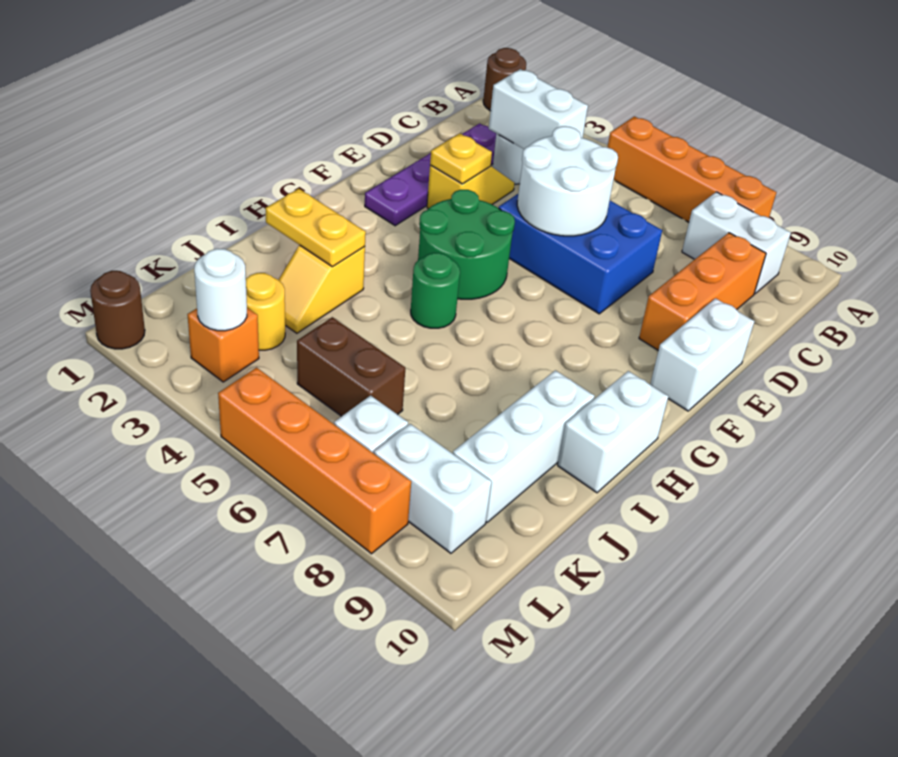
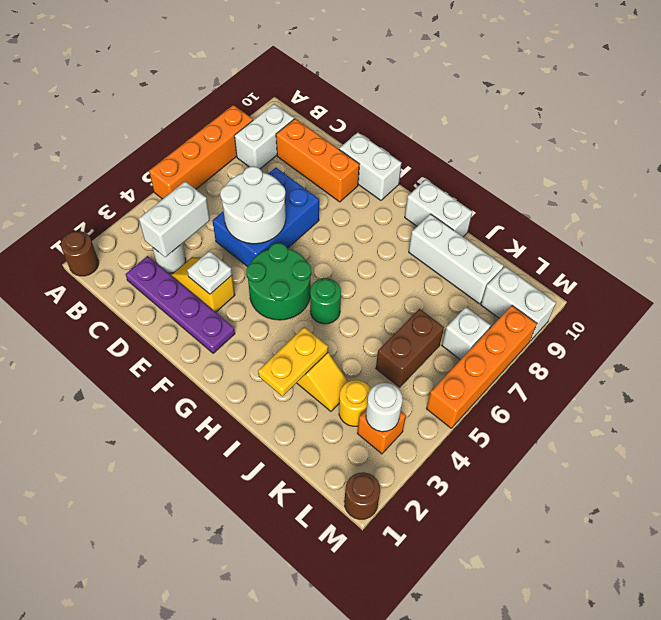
yellow 1x1 plate [430,133,492,184] -> white 1x1 plate [187,251,232,294]
white 1x2 brick [374,424,491,553] -> white 1x2 brick turned to [481,267,556,341]

